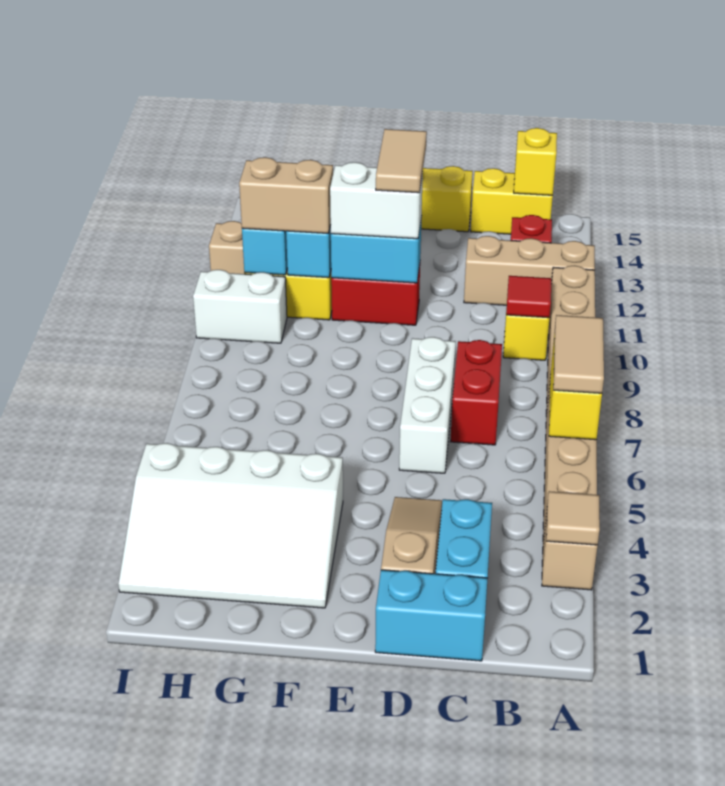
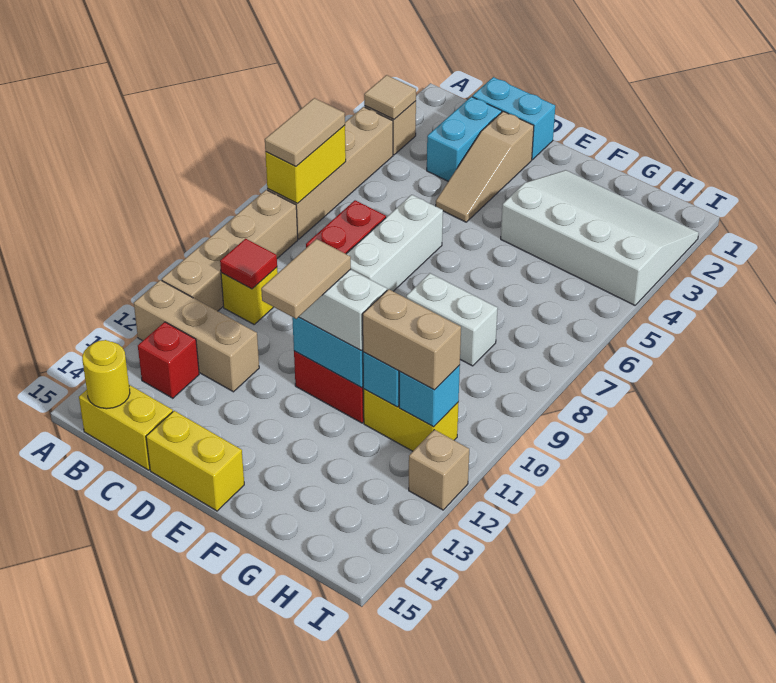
yellow 1x1 brick [514,128,557,195] -> yellow 1x1 round brick [82,340,130,409]
white 1x2 brick [193,270,287,343] -> white 1x2 brick moved to [406,273,498,366]

